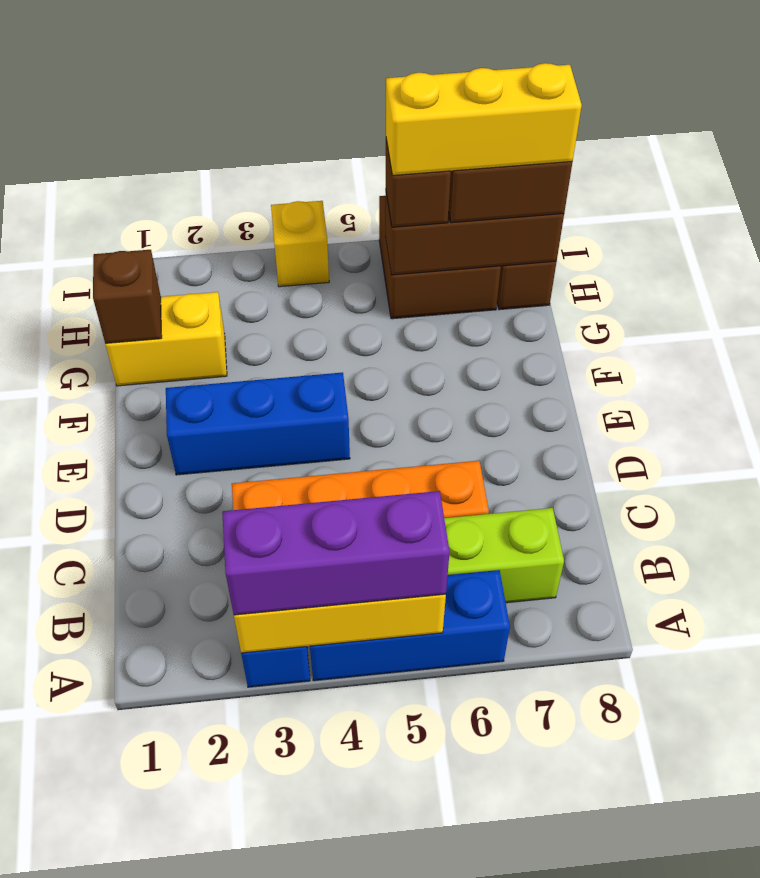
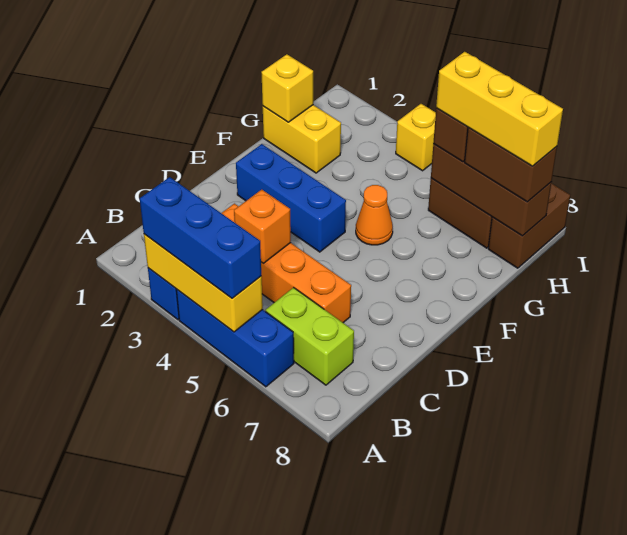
purple 1x3 brick [222,491,450,615] -> blue 1x3 brick [140,177,261,298]
none -> orange 1x1 brick [234,190,291,263]
none -> orange 1x1 cone [356,185,393,245]
brown 1x1 brick [93,250,162,343] -> yellow 1x1 brick [261,54,313,122]

